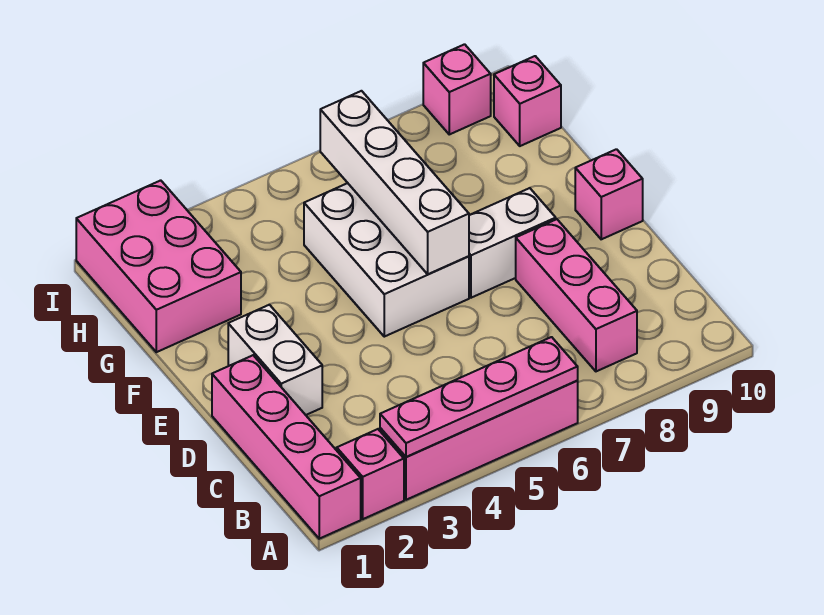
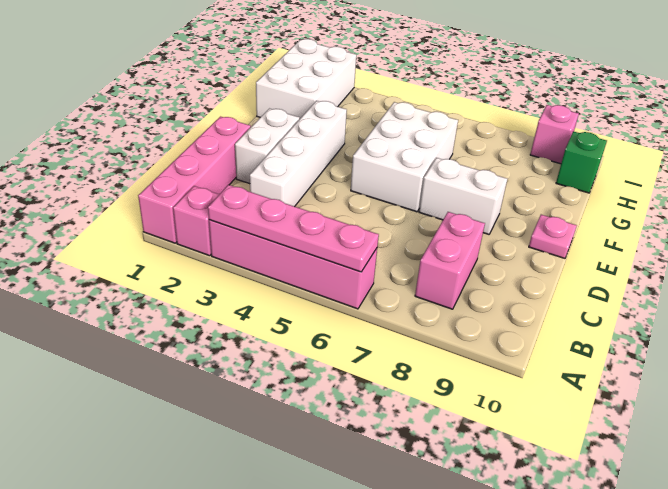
pink 1x3 brick [516,219,637,371] -> pink 1x2 brick [415,212,485,309]
white 1x4 brick [320,91,469,274] -> white 1x4 brick moved to [250,101,347,207]
pink 1x1 brick [575,149,643,239] -> pink 1x1 plate [529,215,577,258]
pink 2x3 brick [76,180,241,352] -> white 2x3 brick [256,39,356,118]
pink 1x1 brick [494,56,561,146] -> green 1x1 brick [556,131,607,193]

